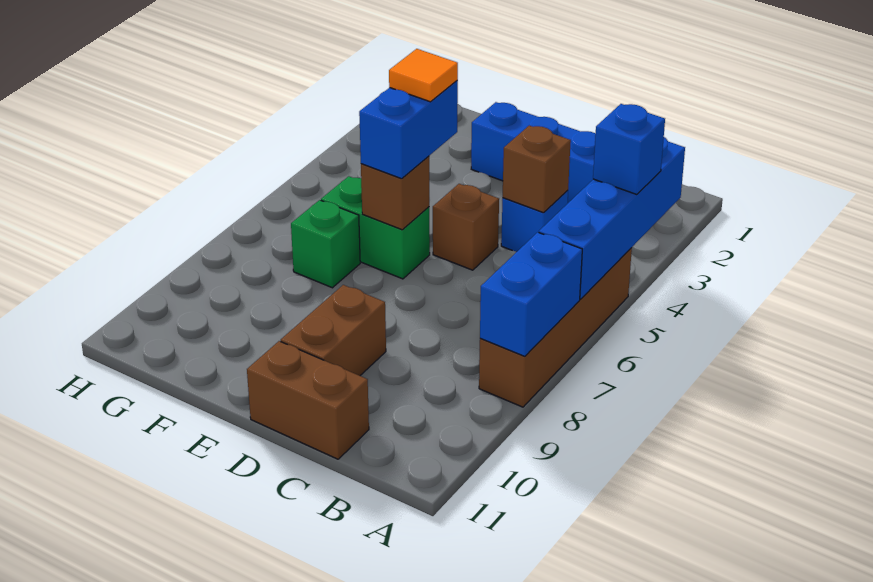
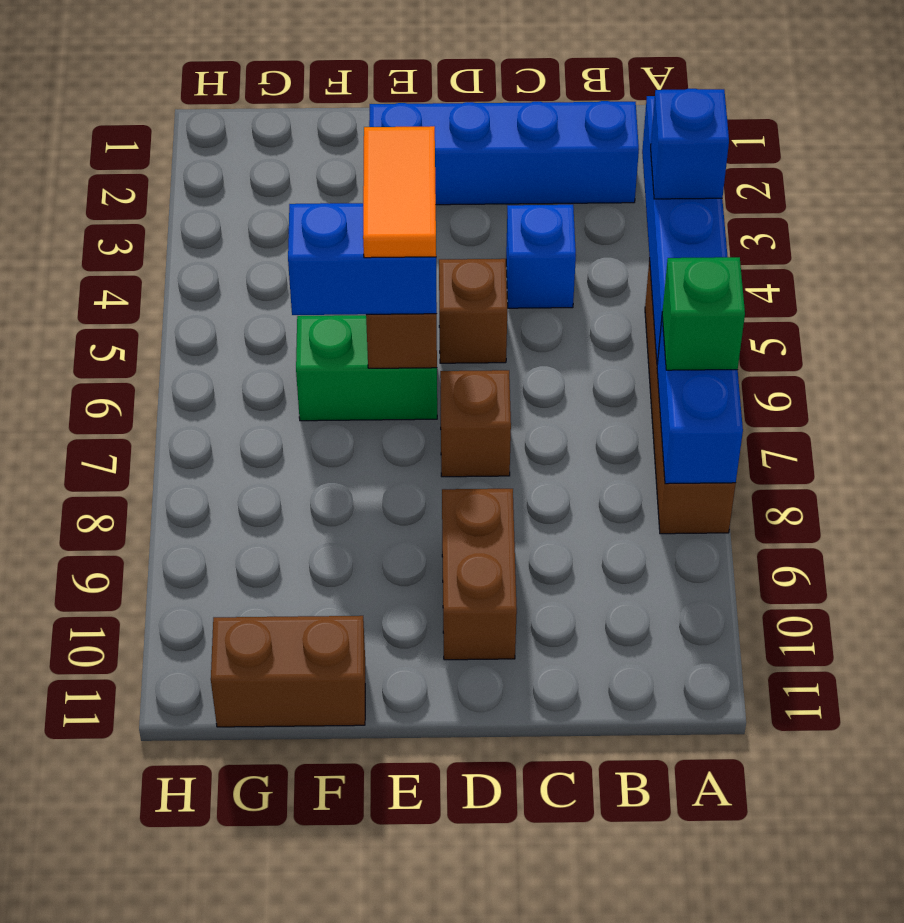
brown 1x1 brick [503,126,571,213] -> brown 1x1 brick moved to [440,370,511,477]
brown 1x2 brick [247,341,369,459] -> brown 1x2 brick moved to [211,616,365,727]
blue 1x2 brick [359,81,458,179] -> blue 1x2 brick turned to [288,203,437,315]
orange 1x1 tile [389,49,458,102] -> orange 1x2 tile [363,126,436,258]
green 1x1 brick [291,200,360,288] -> green 1x1 brick moved to [662,257,745,370]

